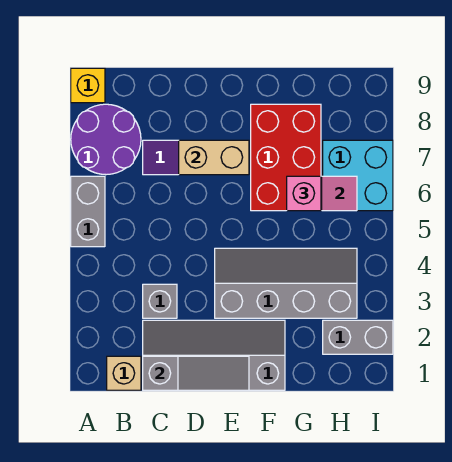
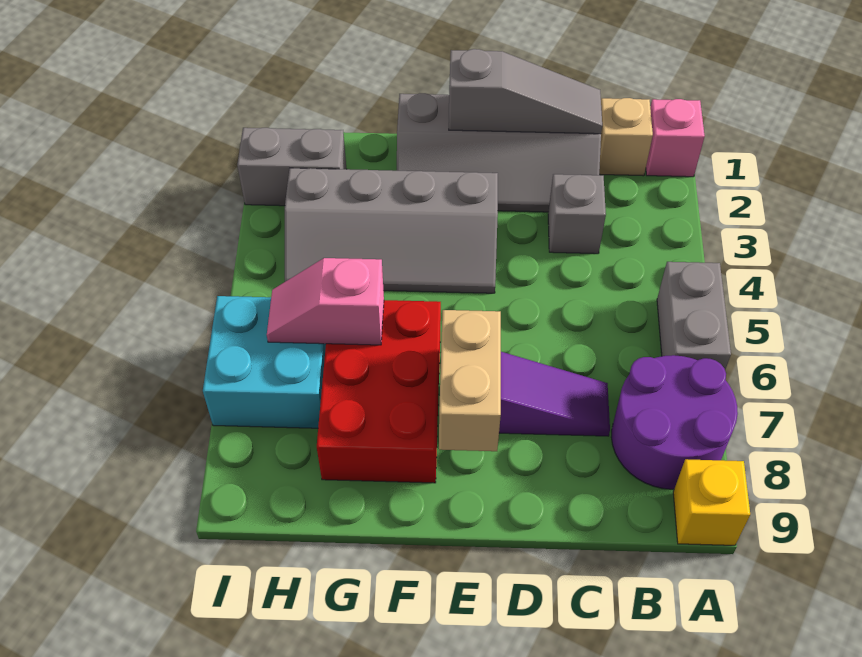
grey 1x3 slope [143,356,249,390] -> grey 1x3 slope turned to [449,49,602,134]
tan 1x2 brick [179,140,249,175] -> tan 1x2 brick turned to [439,310,501,451]
pink 1x1 brick [287,176,321,211] -> pink 1x1 brick moved to [646,99,705,177]

